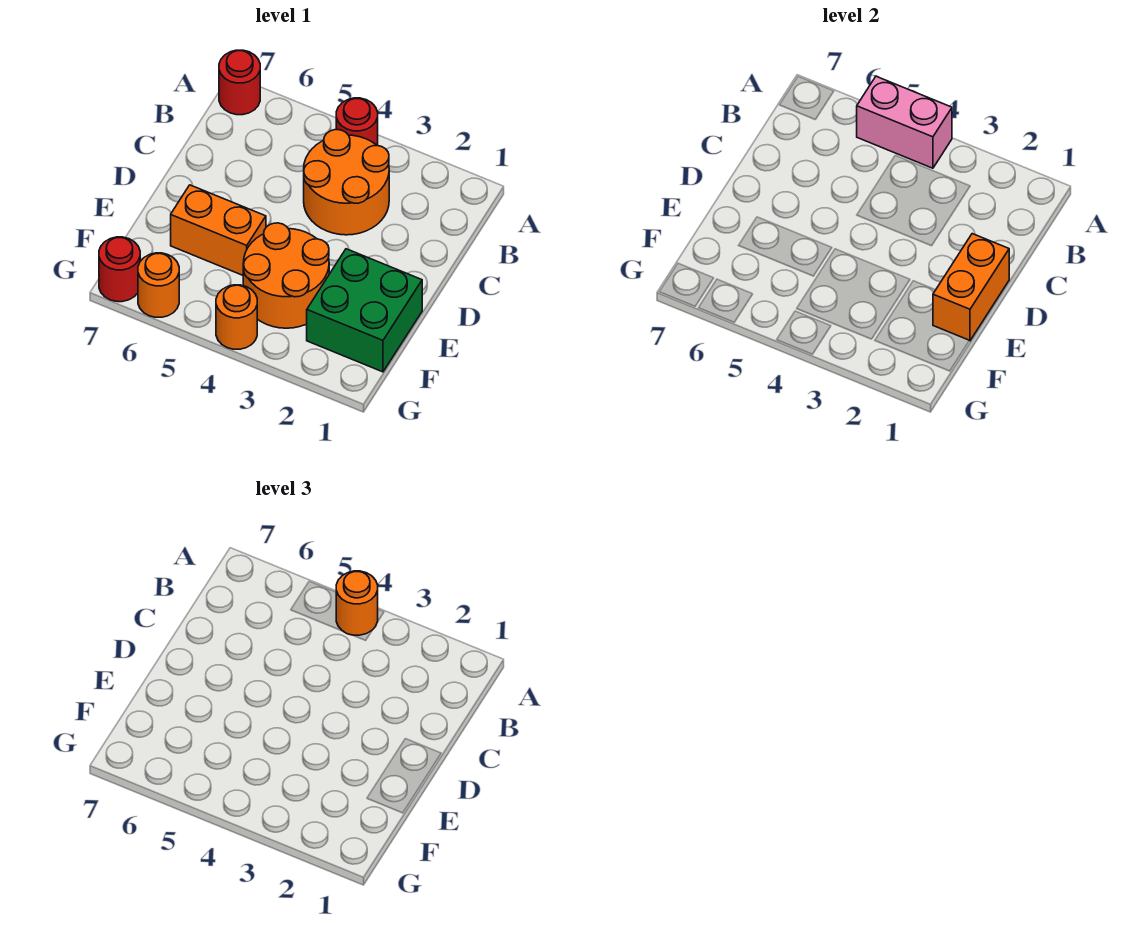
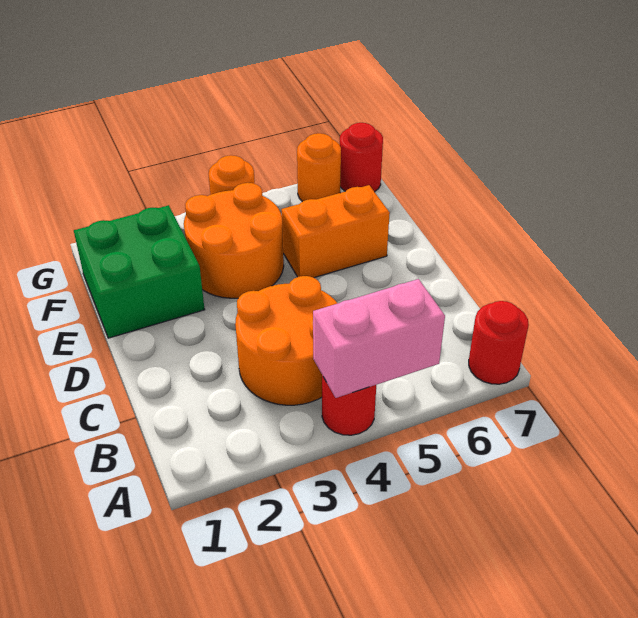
orange 1x1 round brick [336,571,378,635] -> none
orange 1x2 brick [933,234,1009,341] -> none

